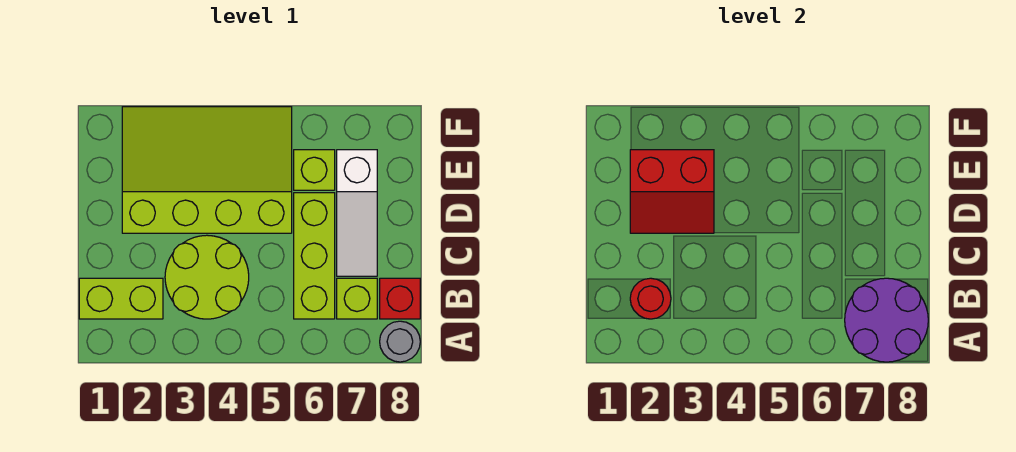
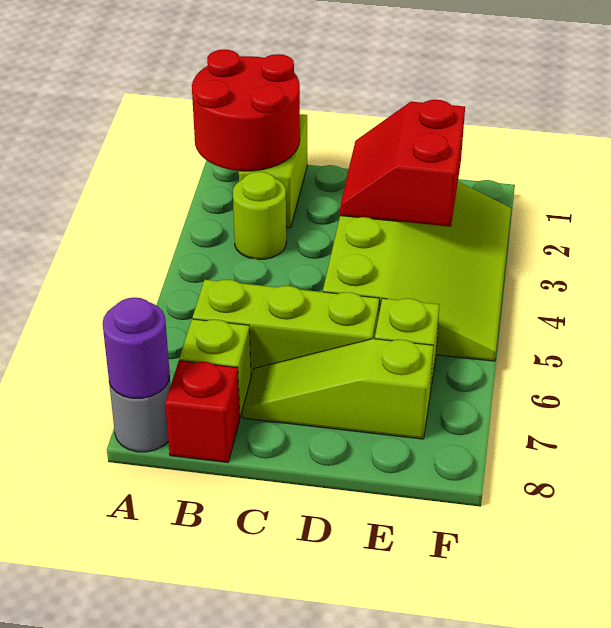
purple 2x2 round brick [845,278,928,362] -> purple 1x1 round brick [103,297,170,398]
red 1x1 round brick [630,278,671,319] -> red 2x2 round brick [192,50,300,171]
lime 2x2 round brick [165,235,249,319] -> lime 1x1 round brick [233,172,286,259]
white 1x3 slope [337,150,377,276] -> lime 1x3 slope [243,339,433,439]

